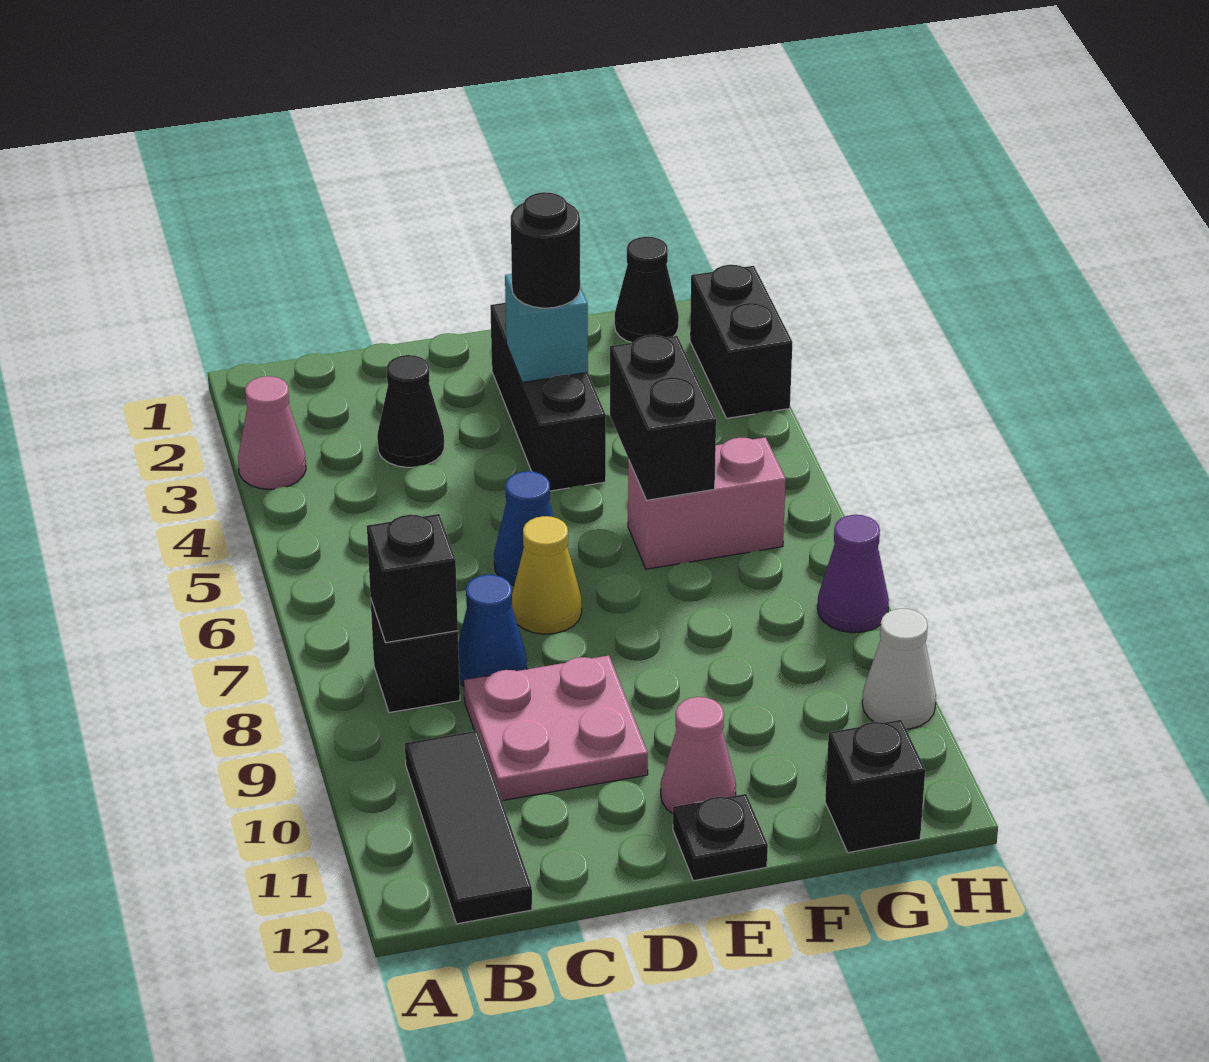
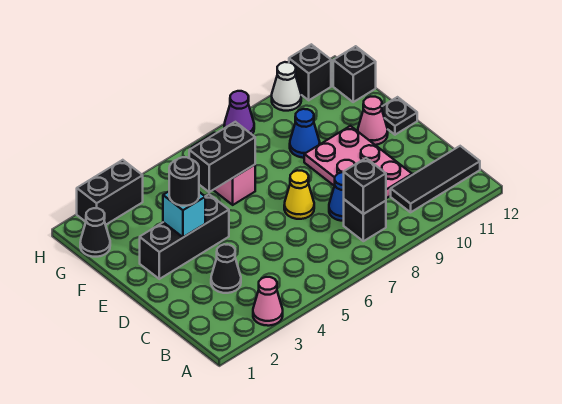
pink 2x2 plate [464,656,648,801] -> pink 2x3 plate [304,126,412,198]
blue 1x1 cone [494,471,554,586] -> blue 1x1 cone moved to [290,109,320,158]
none -> black 1x1 brick [289,44,331,100]

